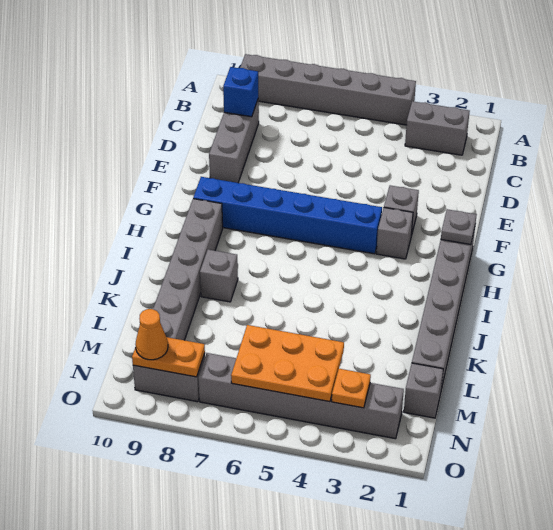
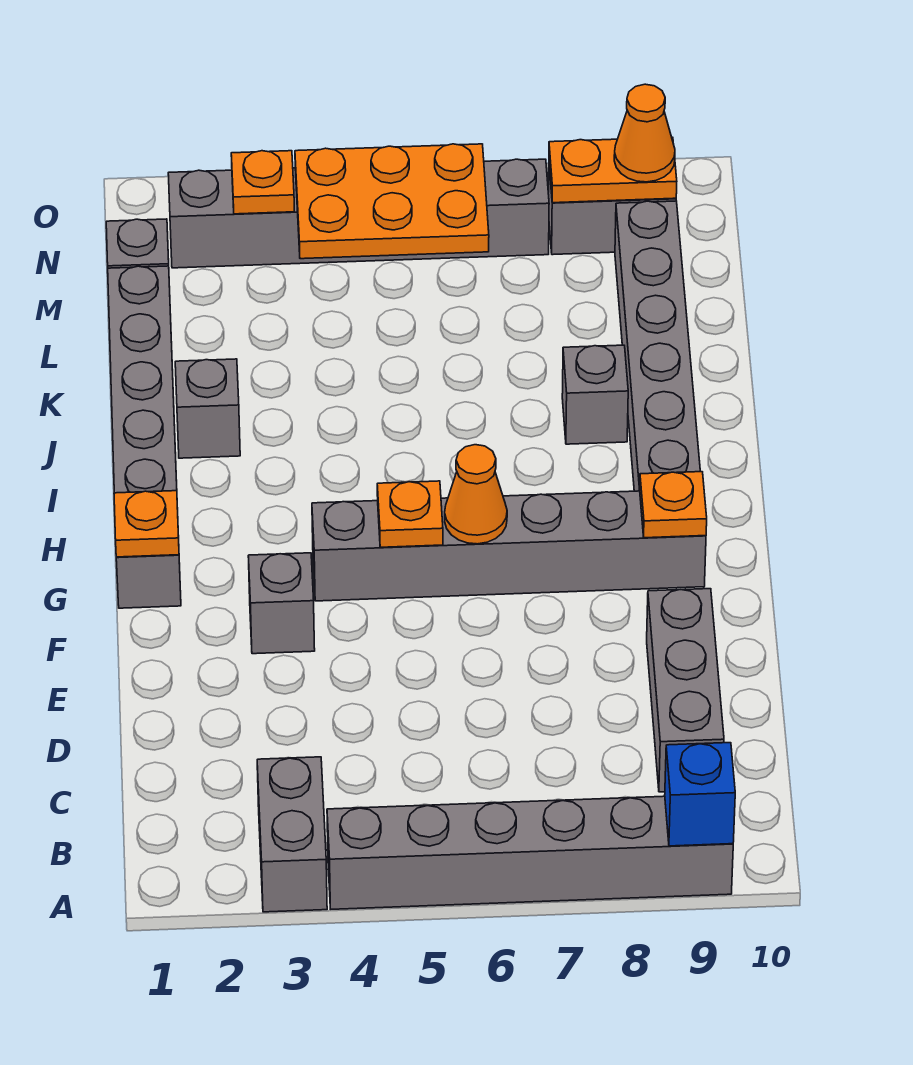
grey 1x2 brick [405,101,470,155] -> grey 1x2 brick turned to [257,757,327,912]
blue 1x1 brick [223,67,258,117] -> blue 1x1 brick moved to [665,743,735,846]
grey 1x1 plate [441,209,476,244] -> orange 1x1 plate [114,491,179,557]
grey 1x1 brick [376,208,413,259] -> grey 1x1 brick moved to [175,359,240,458]
blue 1x6 brick [193,177,382,254] -> grey 1x6 brick [312,491,706,601]
none -> orange 1x1 plate [377,481,443,547]
none -> orange 1x1 cone [445,445,507,544]
none -> orange 1x1 plate [639,472,707,538]

